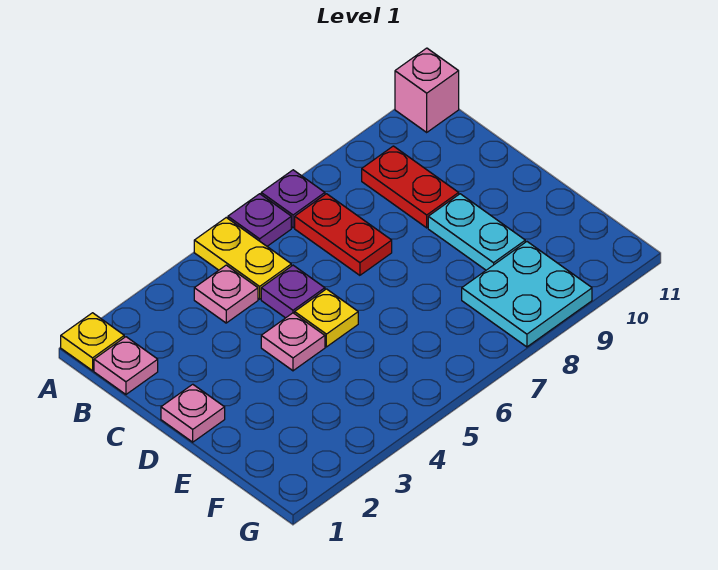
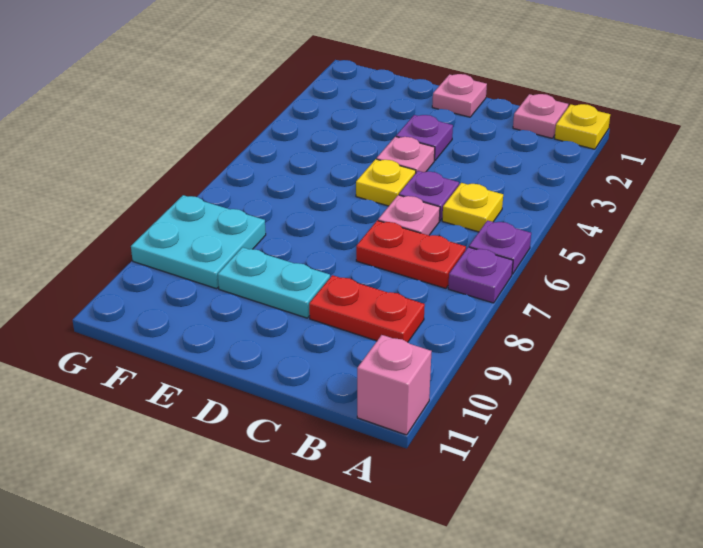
yellow 1x2 plate [194,218,291,299] -> yellow 1x1 plate [442,183,503,232]
pink 1x1 plate [194,265,258,323] -> pink 1x1 plate moved to [378,195,440,235]
none -> purple 1x1 plate [396,115,453,161]

